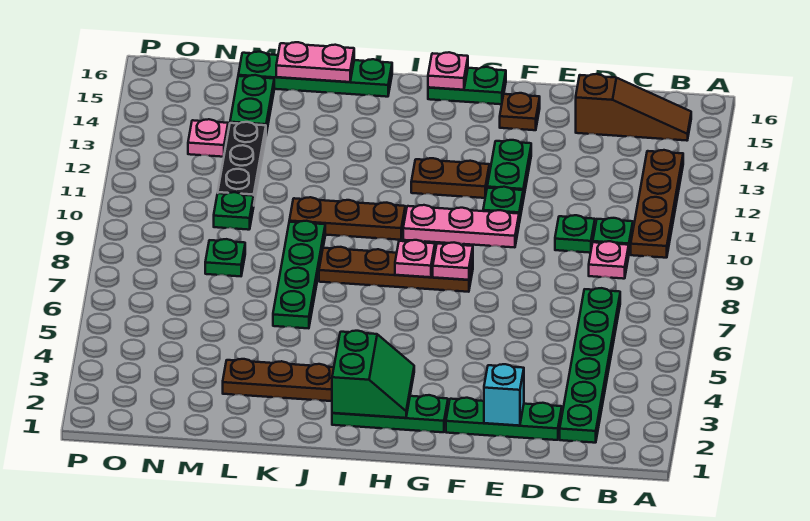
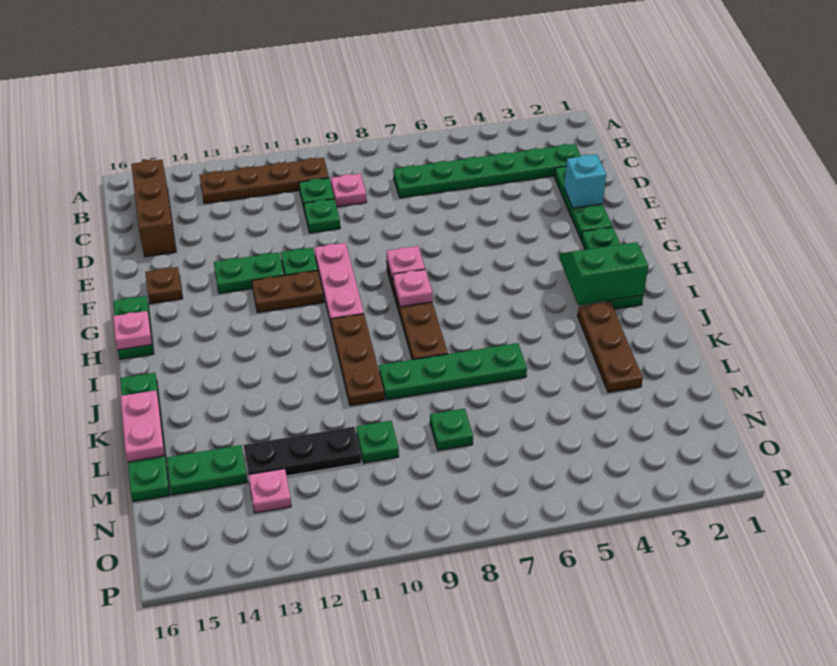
brown 1x3 slope [576,74,691,141] -> brown 1x3 brick [131,160,176,257]
brown 1x2 plate [411,158,489,198] -> brown 1x2 plate turned to [252,271,324,313]

